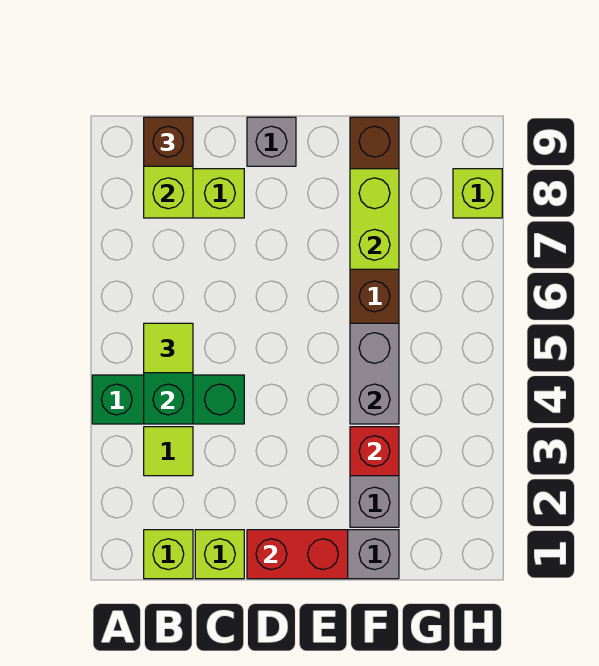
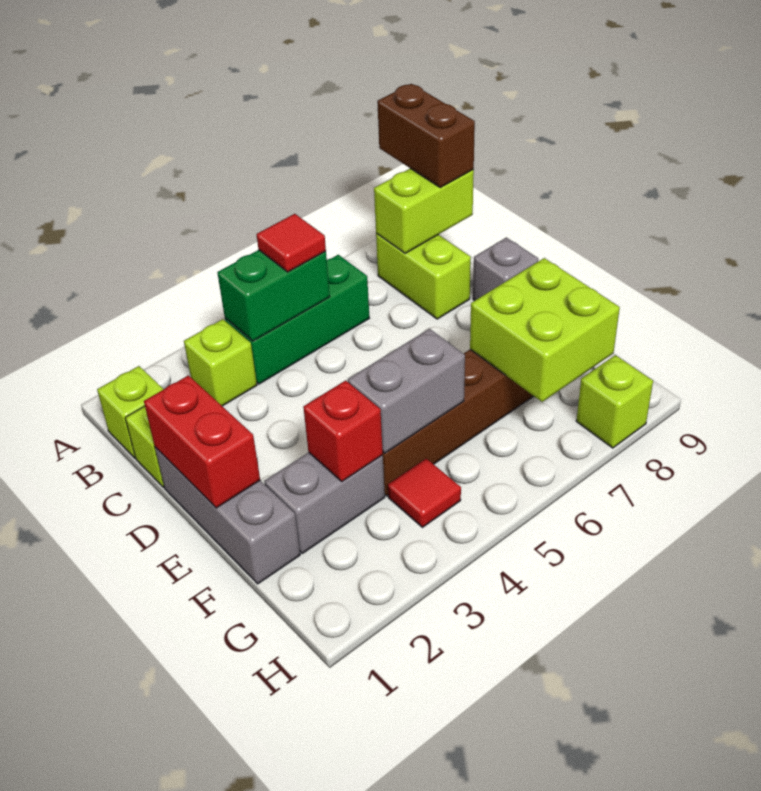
green 1x3 brick [92,375,244,424] -> green 1x3 brick turned to [225,255,369,384]
lime 1x1 tile [144,427,193,476] -> lime 1x1 brick [184,319,257,406]
lime 1x1 tile [144,323,193,373] -> red 1x1 tile [256,214,326,272]
brown 1x1 brick [144,117,193,166] -> brown 1x2 brick [377,84,475,187]
lime 1x2 brick [350,169,399,269] -> lime 2x2 brick [470,258,620,402]
none -> red 1x1 tile [388,458,461,527]

